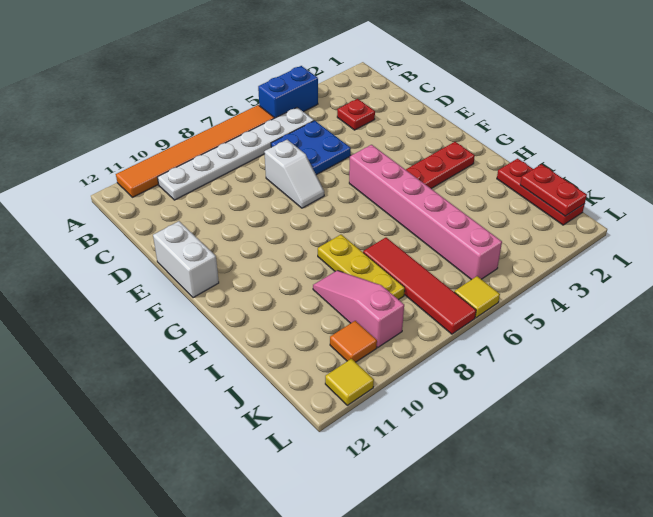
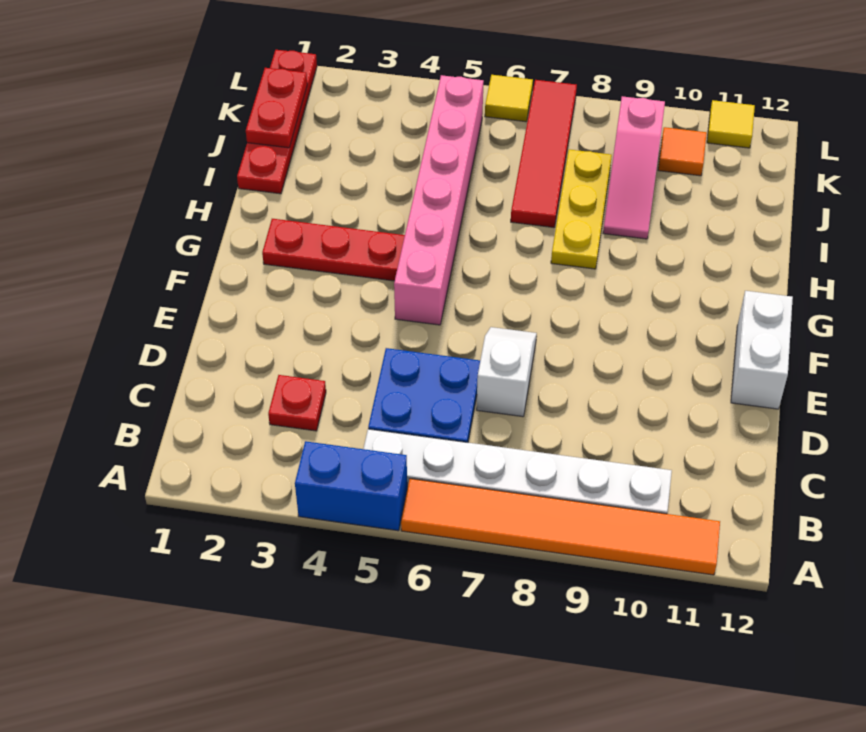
red 1x3 plate [497,159,585,225] -> red 1x4 plate [237,50,317,194]

